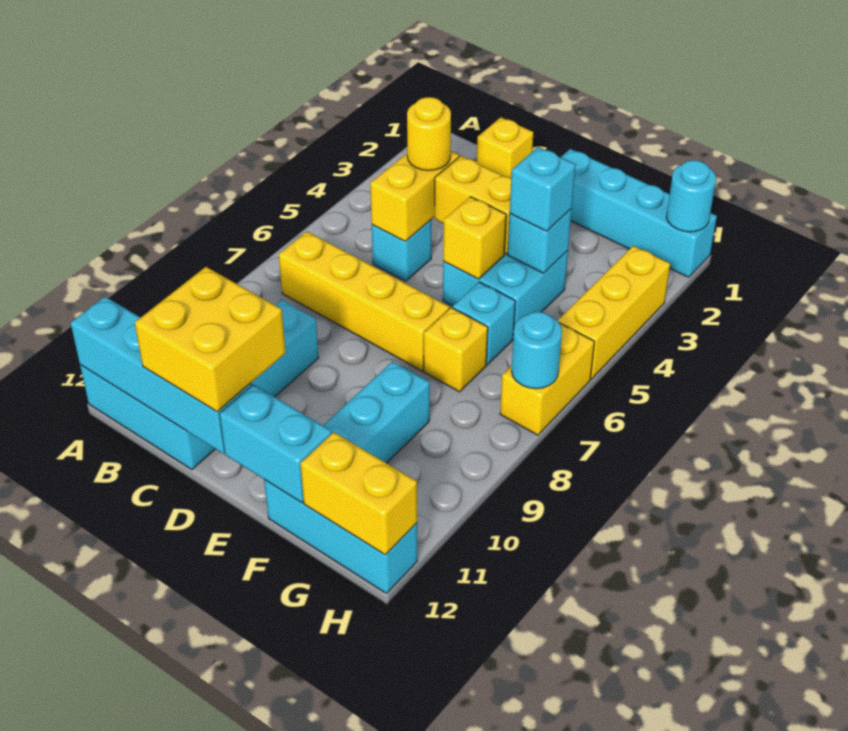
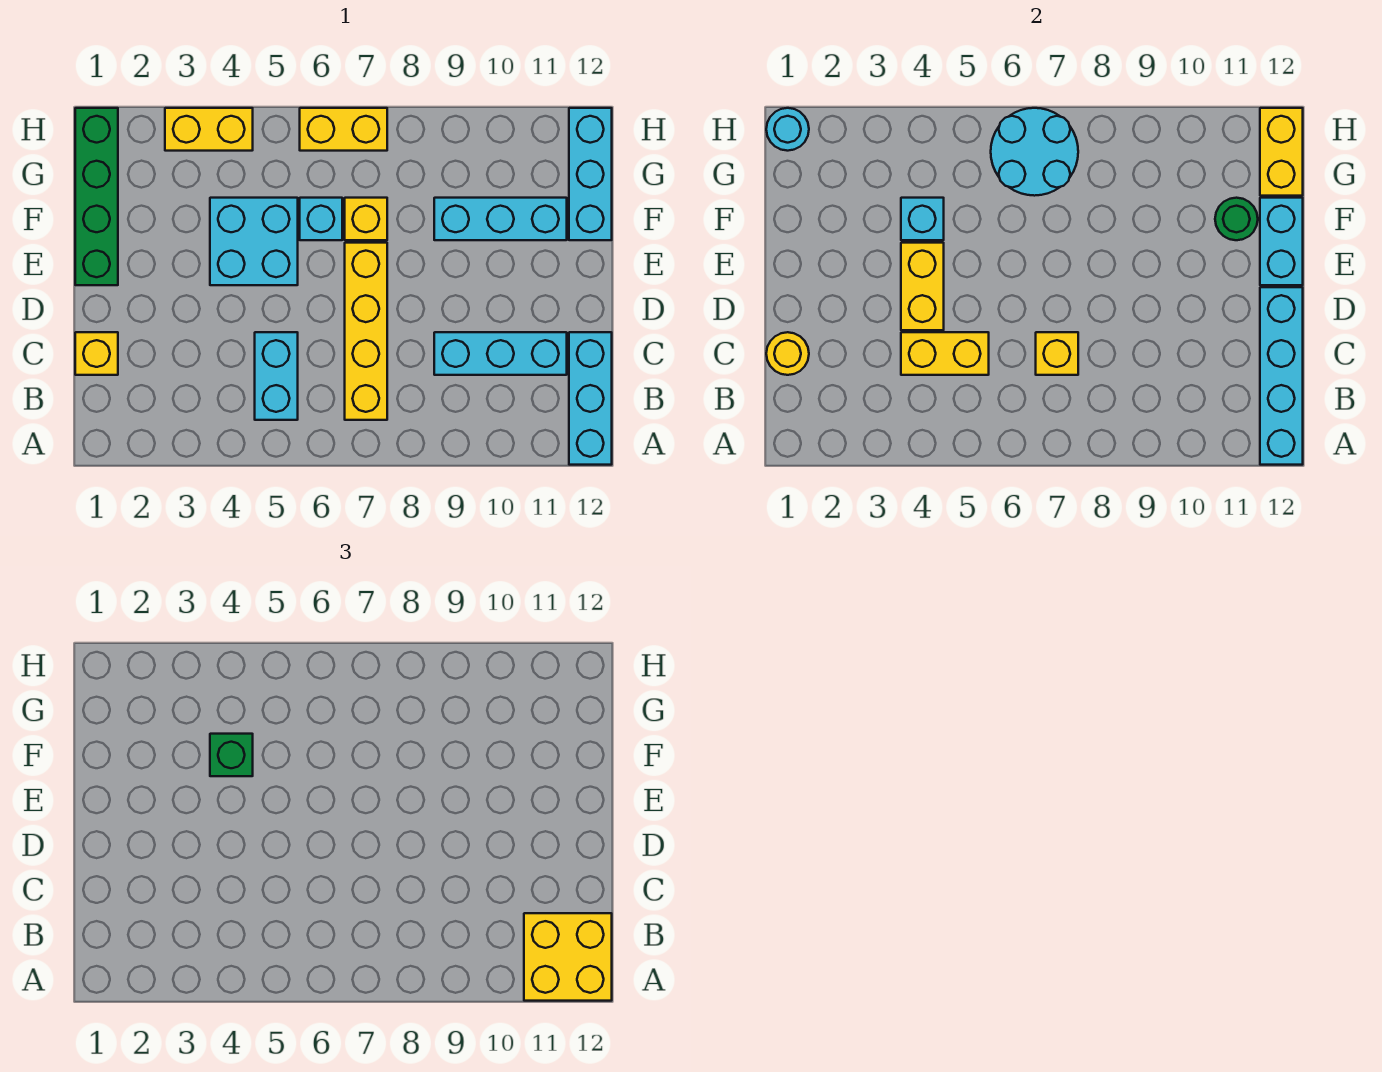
yellow 1x1 round brick [407,97,451,171] -> yellow 1x1 round brick moved to [766,332,809,375]
cyan 1x1 brick [372,220,432,281] -> cyan 1x2 brick [255,332,298,420]
yellow 2x2 brick [135,267,286,412] -> yellow 2x2 brick moved to [524,913,612,1001]
cyan 1x4 brick [561,149,717,277] -> green 1x4 brick [75,108,118,285]
yellow 1x1 brick [443,197,506,279] -> yellow 1x1 brick moved to [1036,332,1078,375]
cyan 1x1 brick [510,147,576,231] -> green 1x1 brick [210,734,253,776]
none -> green 1x1 round brick [1215,198,1258,240]
yellow 1x3 brick [558,246,670,379] -> yellow 1x2 brick [165,108,253,151]
cyan 1x1 round brick [511,312,562,389] -> cyan 2x2 round brick [991,108,1078,196]

